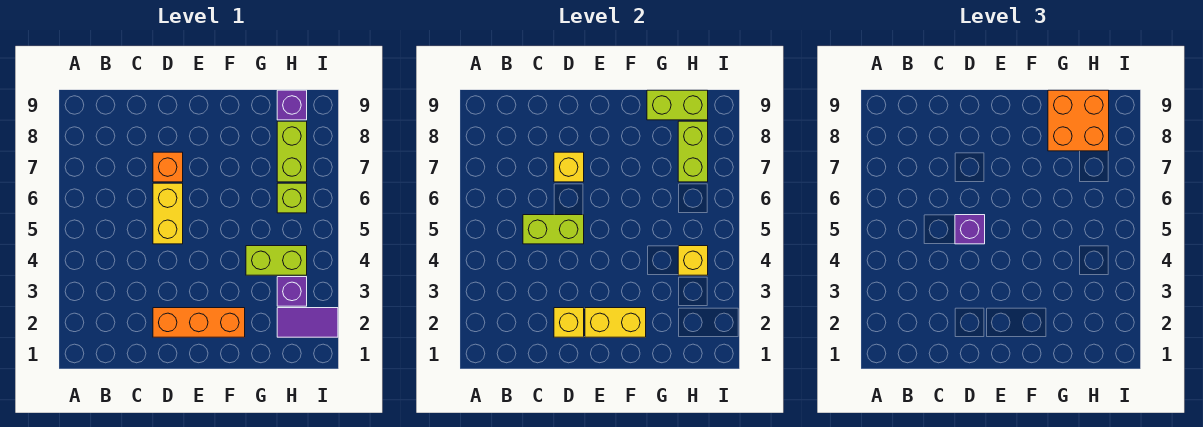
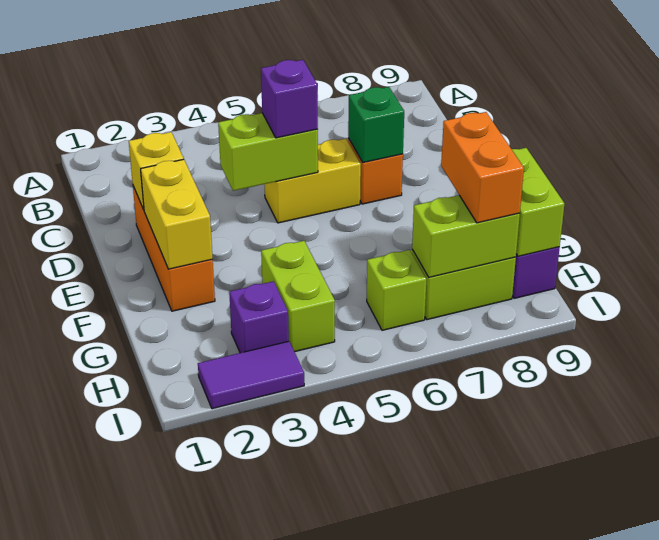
lime 1x2 brick [523,215,584,244] -> lime 1x2 brick turned to [218,113,318,191]
yellow 1x1 brick [554,152,584,182] -> green 1x1 brick [348,87,404,163]
orange 2x2 brick [1048,90,1109,151] -> orange 1x2 brick [441,112,524,223]
purple 1x2 tile [277,308,338,337] -> purple 1x2 tile turned to [198,341,304,409]
yellow 1x1 brick [678,246,708,275] -> none

